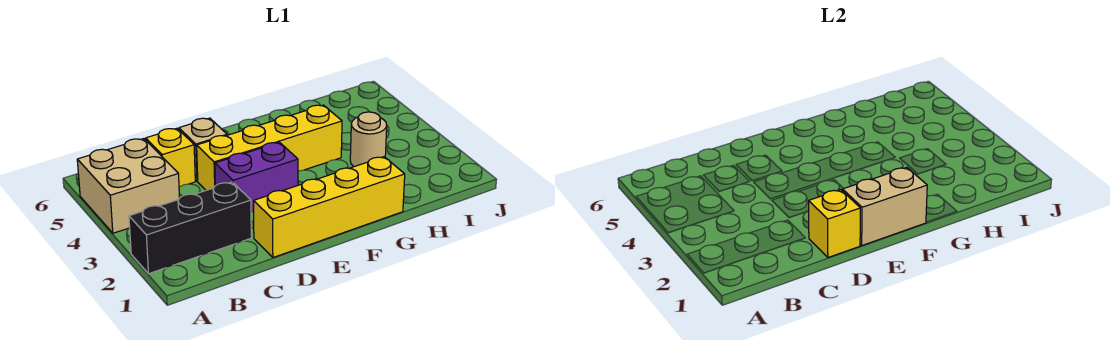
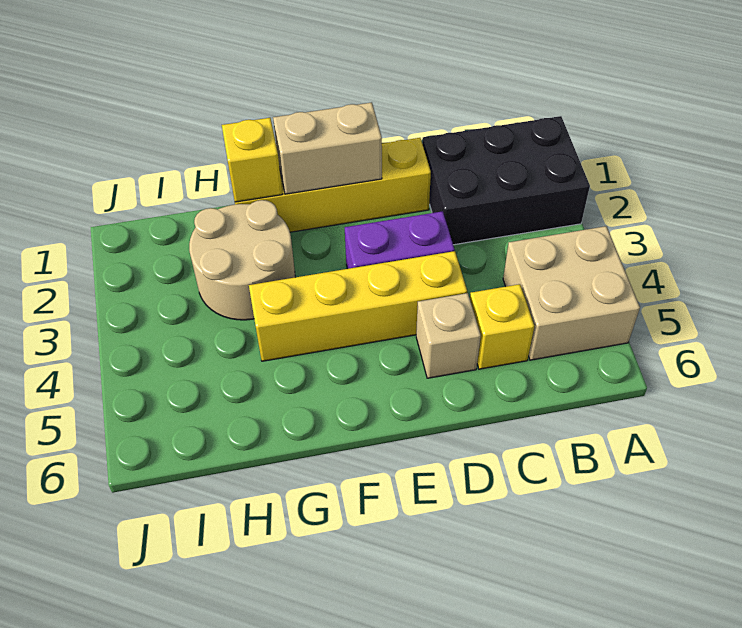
black 1x3 brick [129,182,251,274] -> black 2x3 brick [422,116,590,245]
yellow 1x1 brick [809,190,860,257] -> yellow 1x1 brick moved to [222,118,283,202]
tan 1x1 round brick [350,112,387,167] -> tan 2x2 round brick [189,200,295,320]

